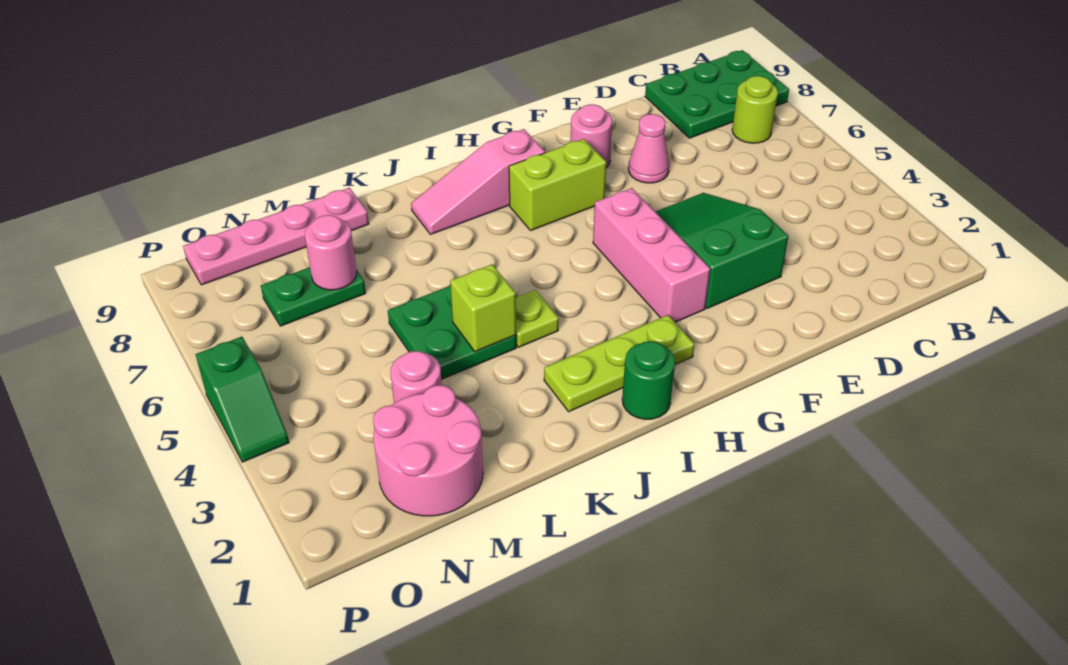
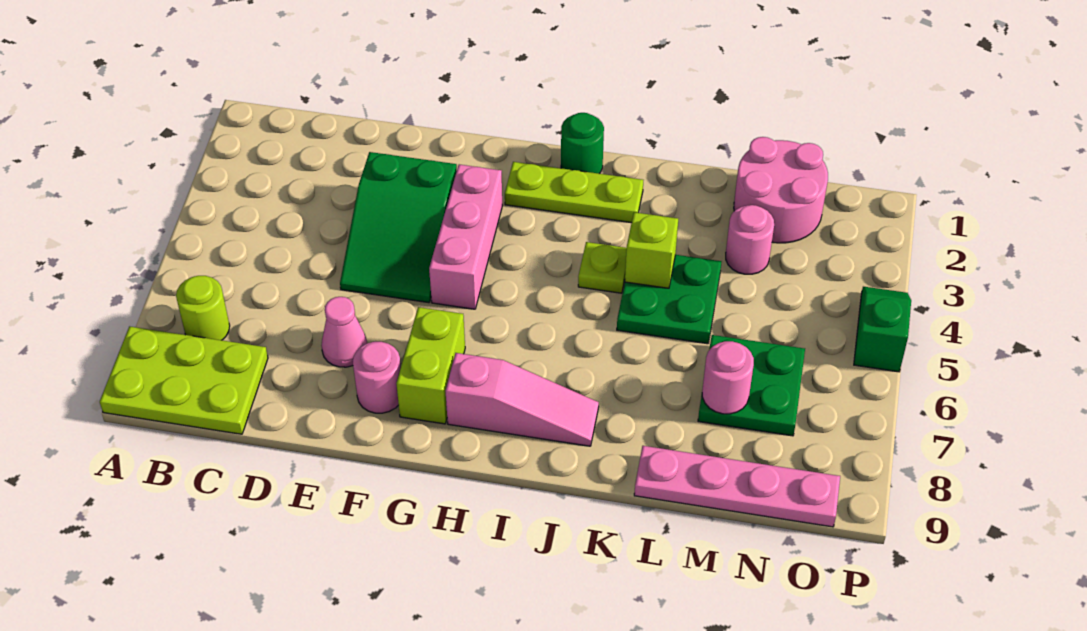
green 2x3 plate [645,50,789,138] -> lime 2x3 plate [100,326,268,434]
lime 1x2 brick [509,139,606,231] -> lime 1x2 brick turned to [396,307,465,424]
green 1x2 plate [261,267,366,326] -> green 2x2 plate [698,335,805,436]

